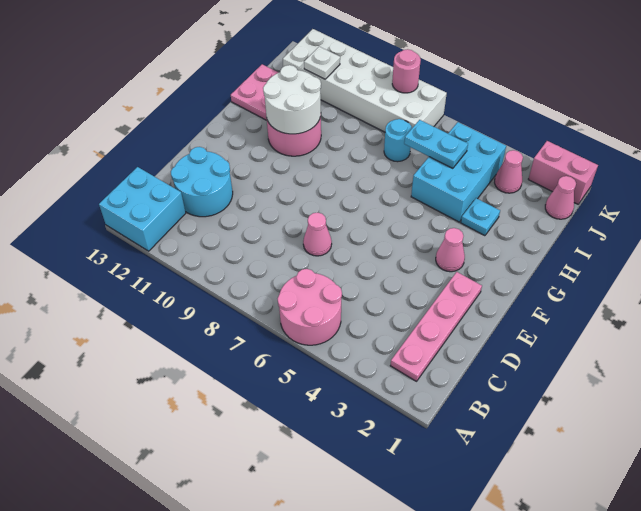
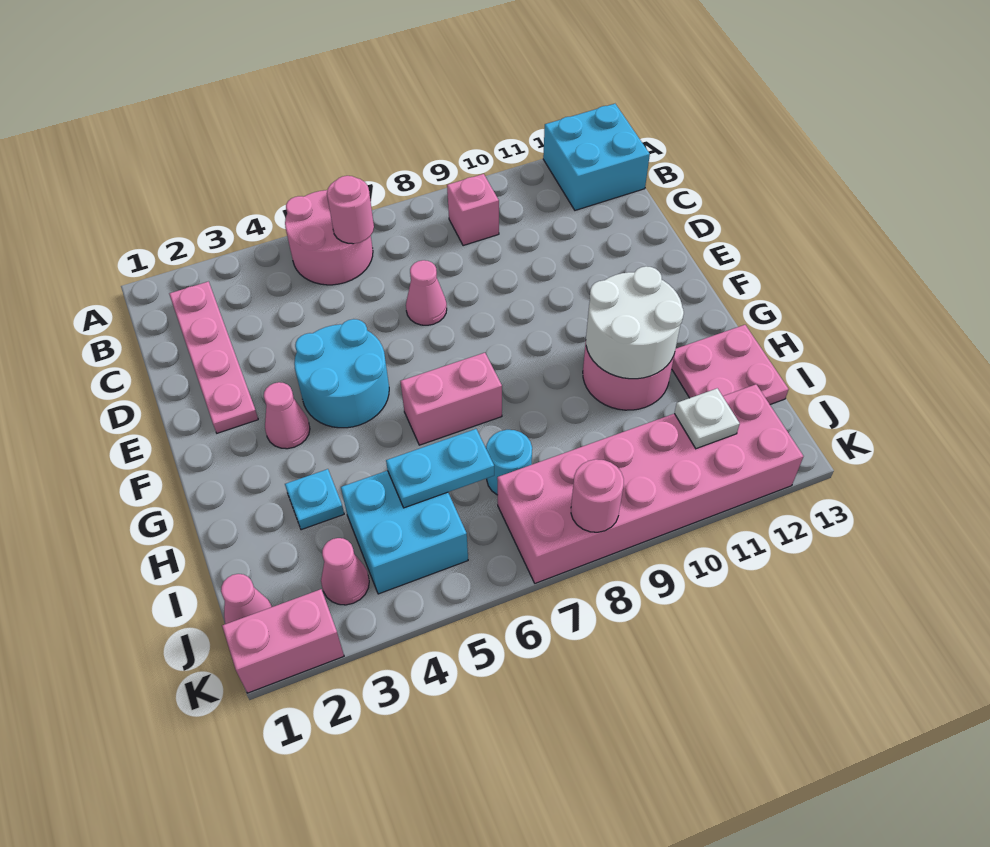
none -> pink 1x1 round brick [327,176,374,244]
none -> pink 1x1 brick [447,174,499,246]
cyan 2x2 round brick [171,147,233,217] -> cyan 2x2 round brick moved to [294,319,389,428]
none -> pink 1x2 brick [401,353,502,445]
cyan 2x3 brick [411,122,506,222] -> cyan 2x2 brick [341,471,468,594]
white 2x6 brick [283,29,447,132] -> pink 2x6 brick [497,384,803,583]

